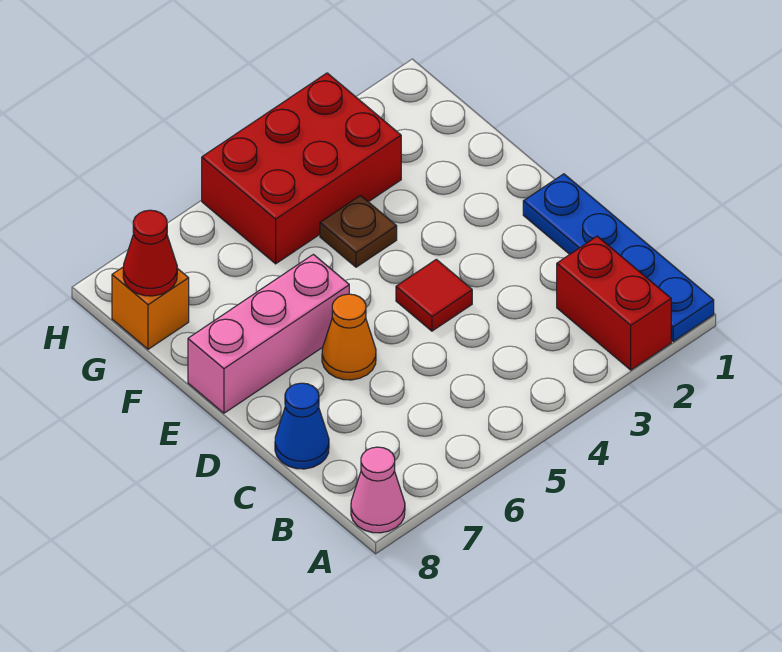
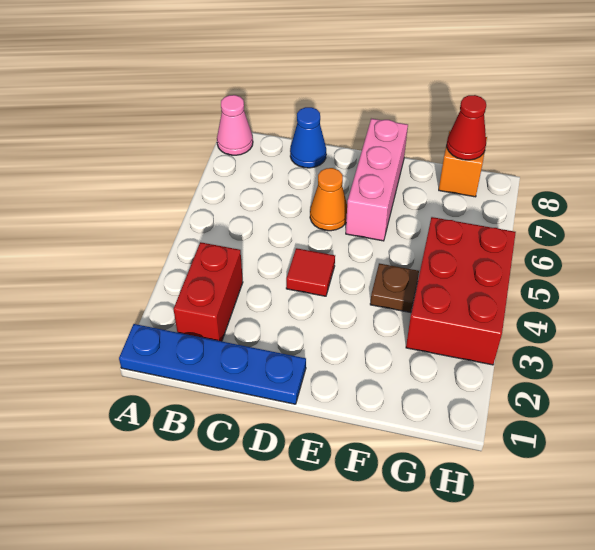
red 1x2 brick [557,236,671,370] -> red 1x2 brick turned to [173,242,243,341]

